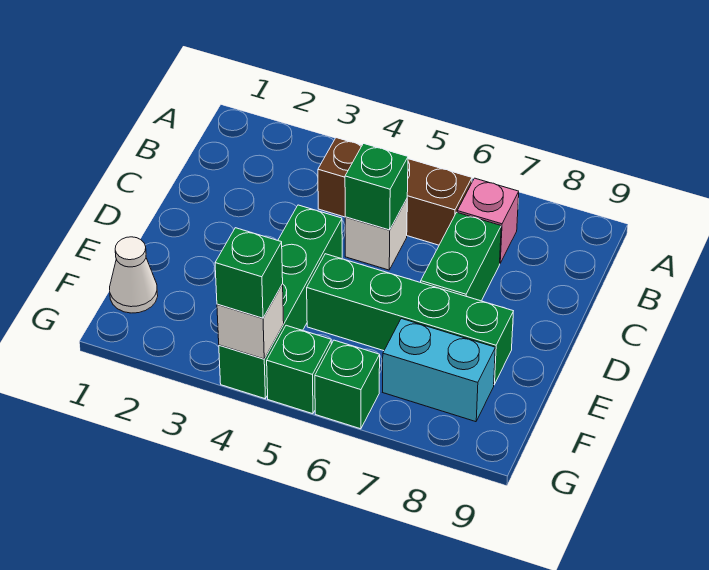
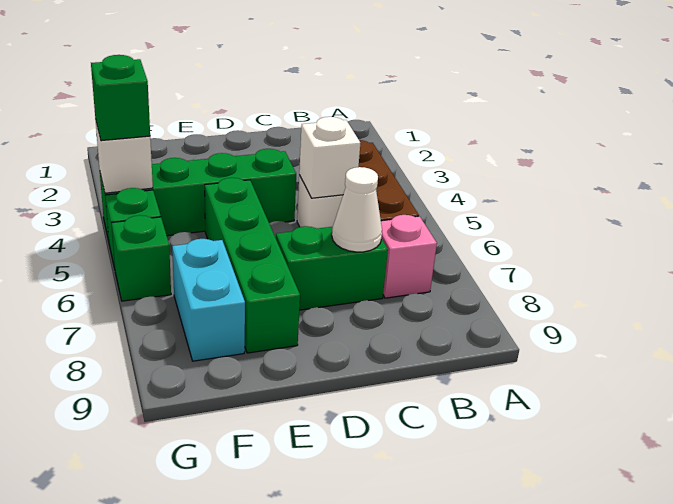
green 1x1 brick [345,144,408,230] -> white 1x1 brick [299,117,360,198]
white 1x1 cone [110,237,158,313] -> white 1x1 cone moved to [332,167,382,252]

